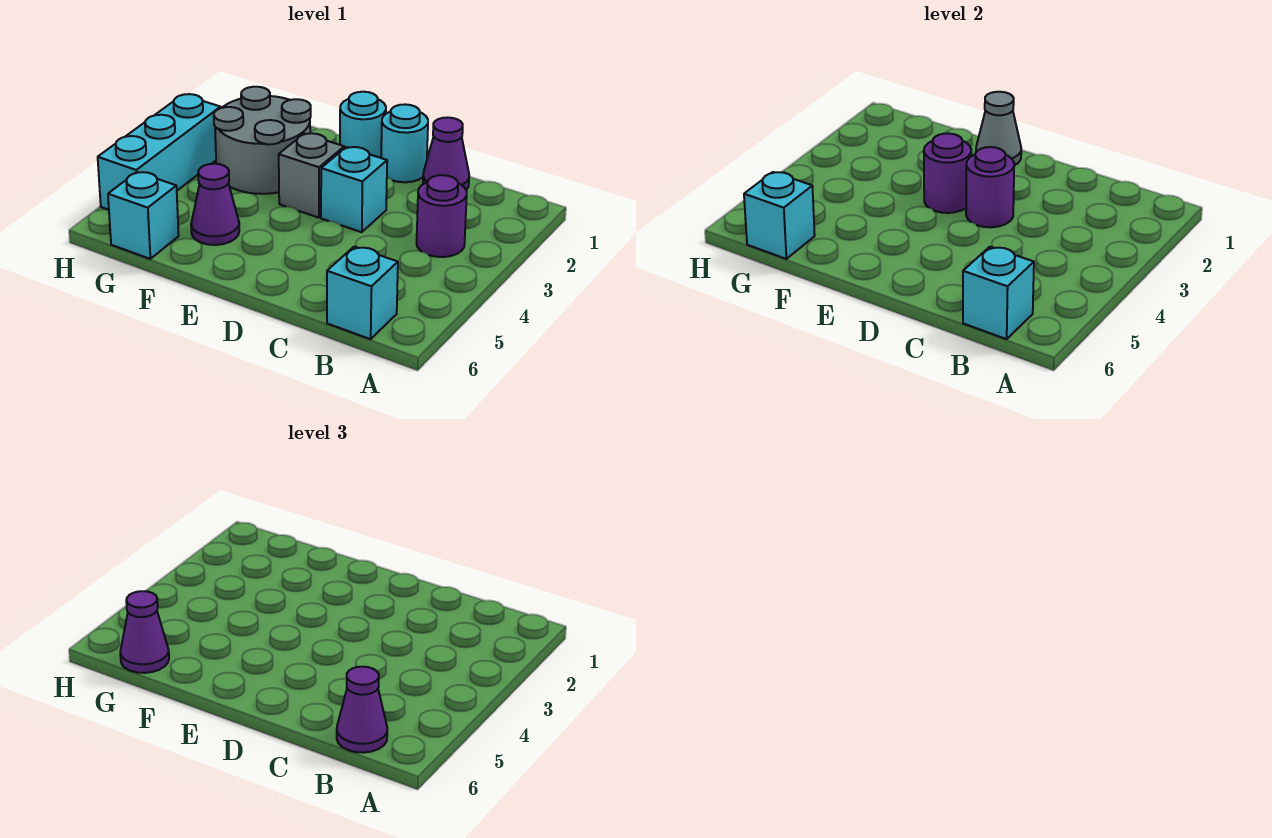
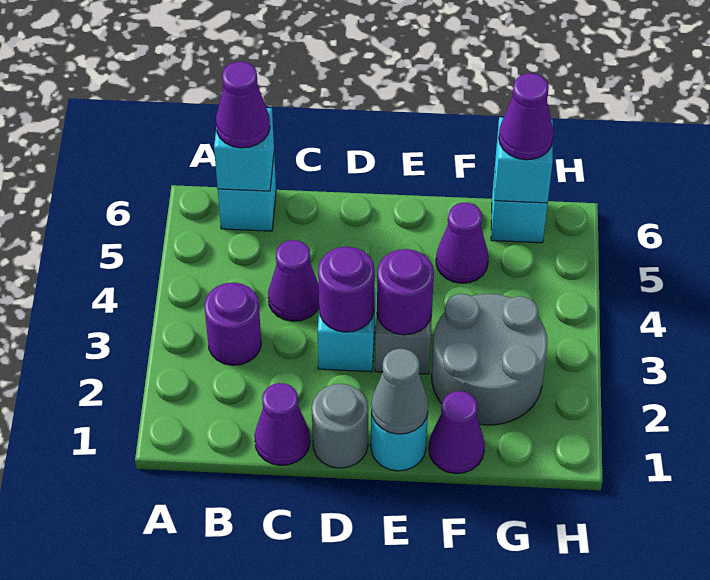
none -> purple 1x1 cone [268,240,319,321]
cyan 1x1 round brick [381,104,428,182] -> grey 1x1 round brick [312,384,368,468]
none -> purple 1x1 cone [429,391,485,474]
cyan 1x3 brick [98,94,221,210] -> none

